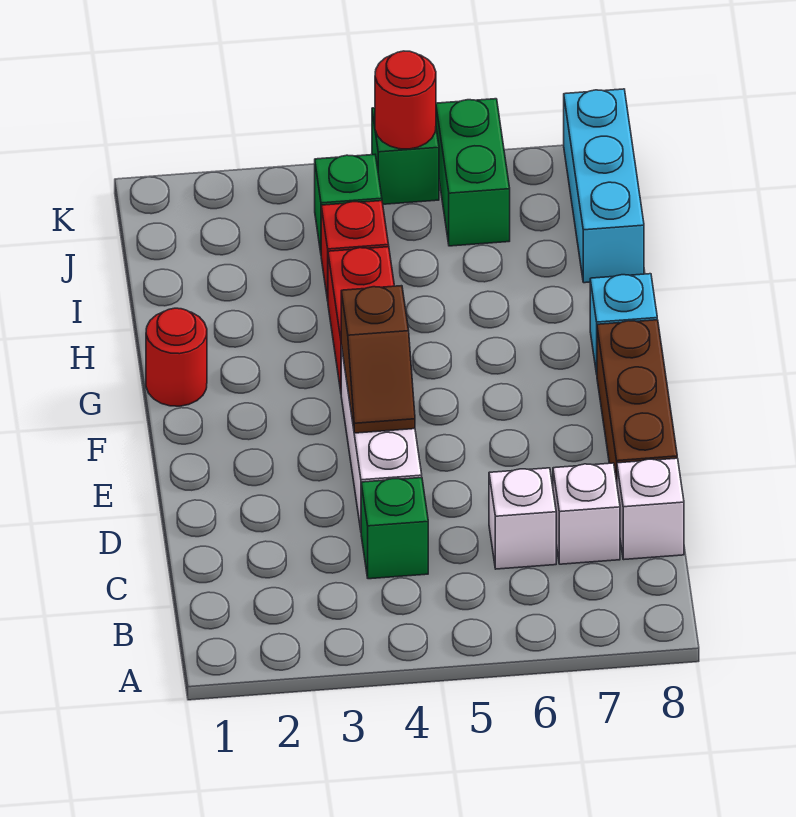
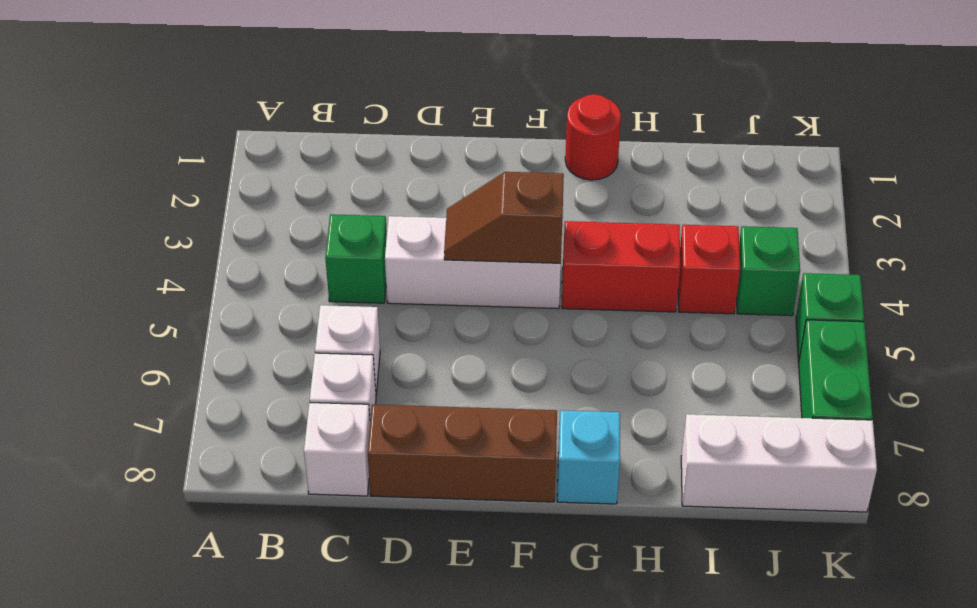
cyan 1x3 brick [564,89,644,283] -> white 1x3 brick [681,414,877,512]
green 1x2 brick [436,99,510,246] -> green 1x2 brick turned to [799,320,873,420]
red 1x1 round brick [375,51,436,149] -> none

